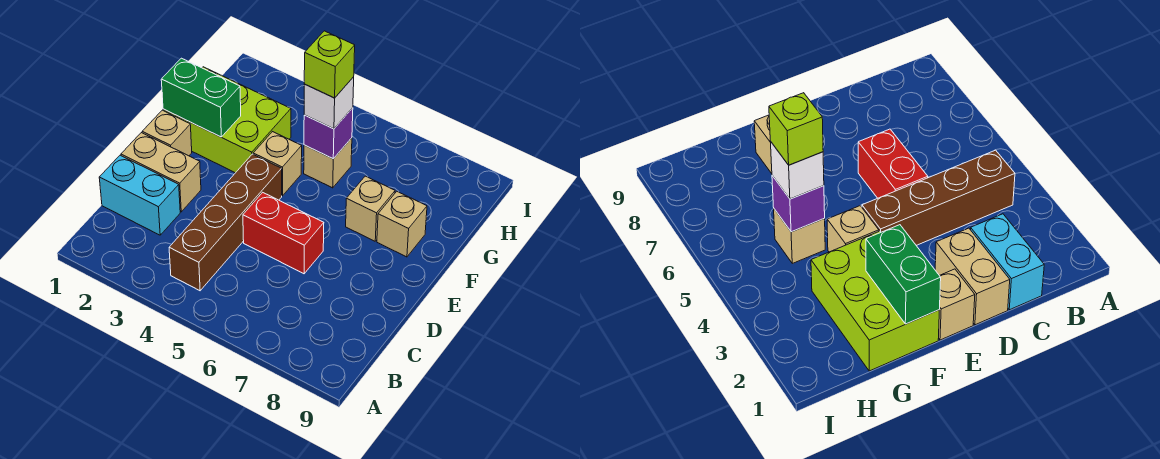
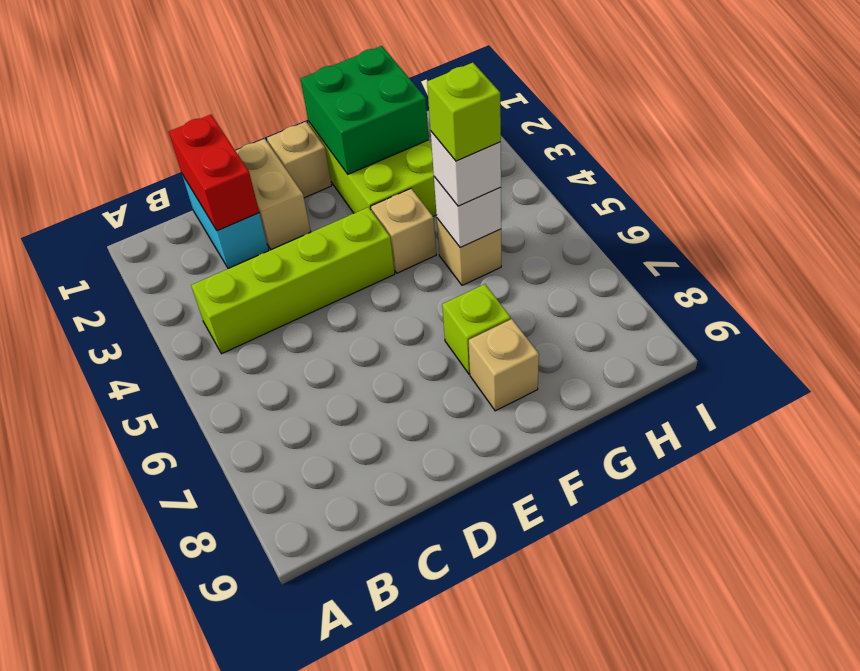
brown 1x4 brick [169,154,282,291] -> lime 1x4 brick [191,207,395,354]
red 1x2 brick [243,192,324,274] -> red 1x2 brick moved to [169,115,259,231]
green 1x2 brick [161,58,241,137] -> green 2x2 brick [301,46,429,174]
tan 1x1 brick [346,176,395,241] -> lime 1x1 brick [442,284,511,374]
purple 1x1 brick [304,108,353,159] -> white 1x1 brick [434,177,501,247]

